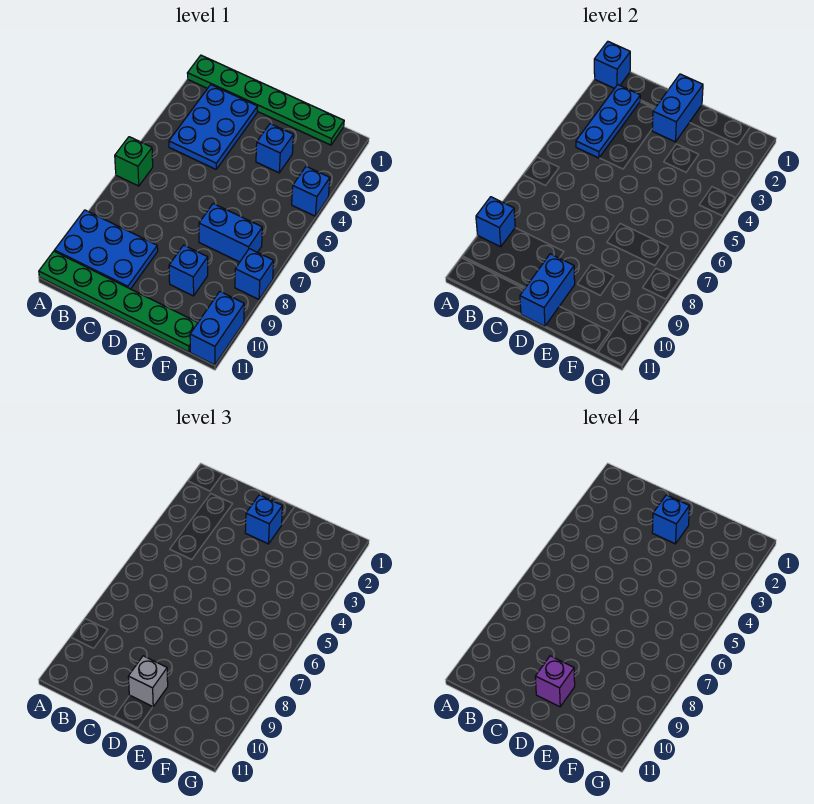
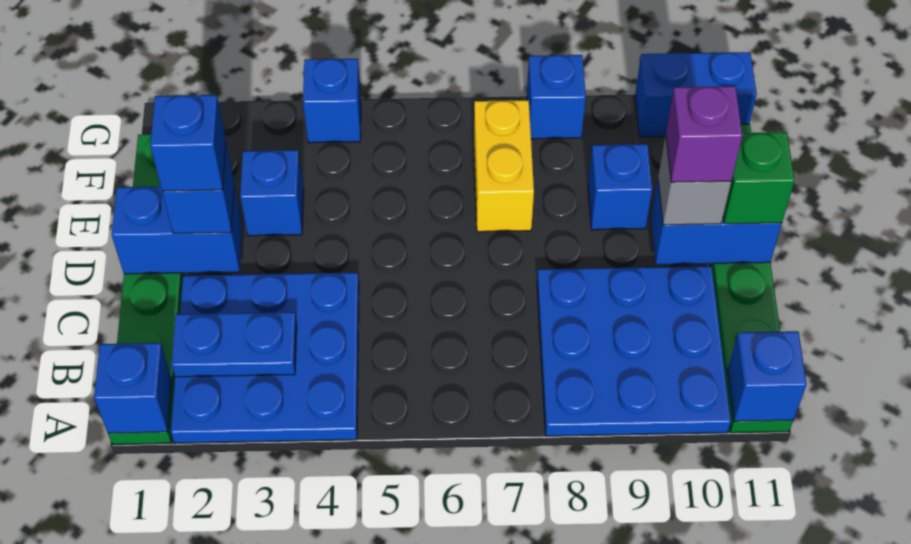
green 1x1 brick [115,137,153,186] -> green 1x1 brick moved to [723,132,795,224]
blue 2x3 plate [55,210,158,289] -> blue 3x3 plate [537,266,731,436]
blue 1x1 brick [476,197,515,247] -> blue 1x1 brick moved to [728,331,807,421]
blue 2x3 plate [169,85,258,169] -> blue 3x3 plate [171,273,359,443]
blue 1x3 plate [576,85,640,158] -> blue 1x2 plate [172,312,297,377]
blue 1x2 brick [199,204,262,262] -> yellow 1x2 brick [474,100,534,232]

